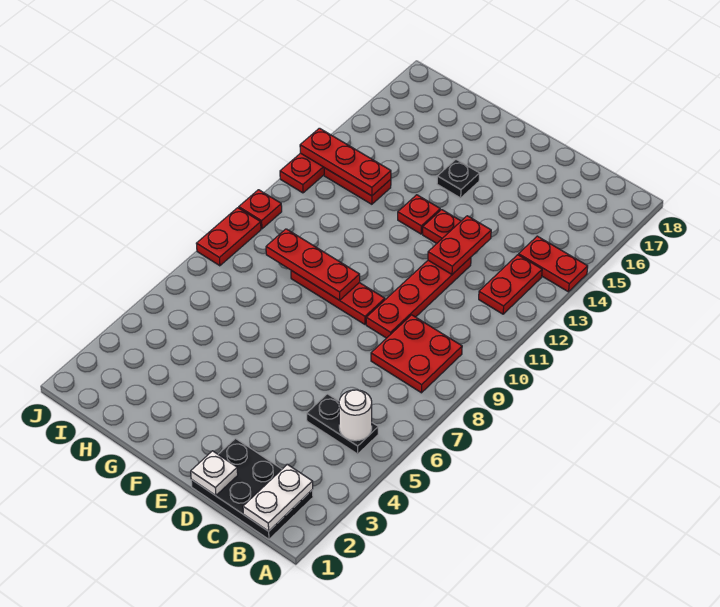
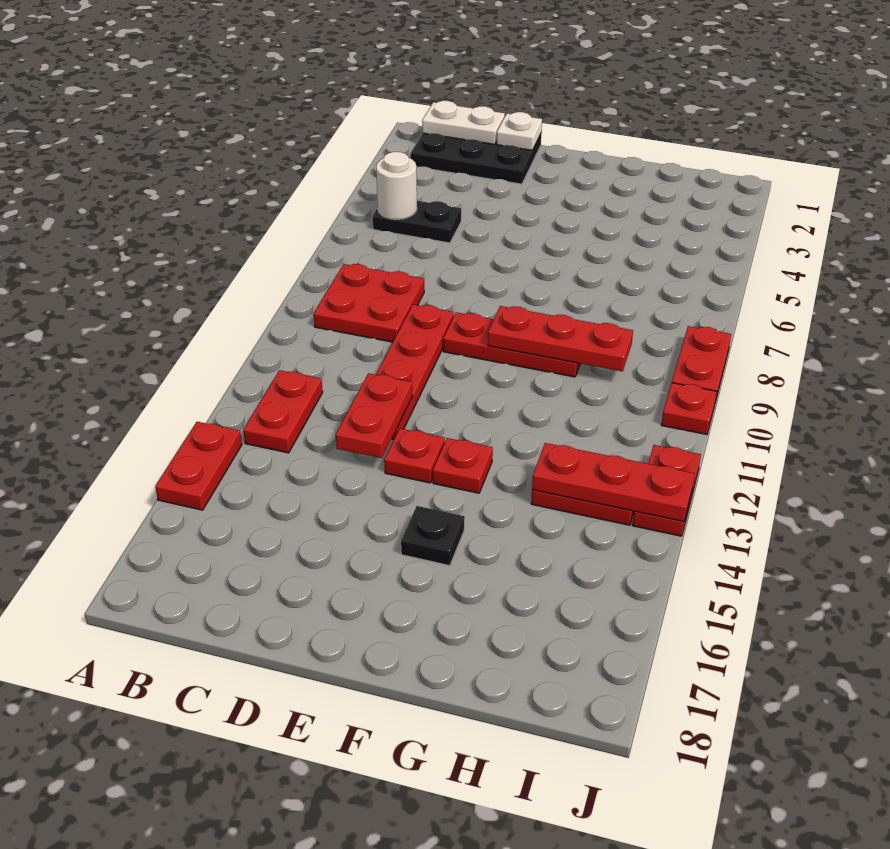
red 1x2 plate [519,236,588,292] -> red 1x2 plate turned to [155,422,242,510]
white 1x2 plate [243,464,313,531] -> white 1x2 plate turned to [422,101,505,144]

